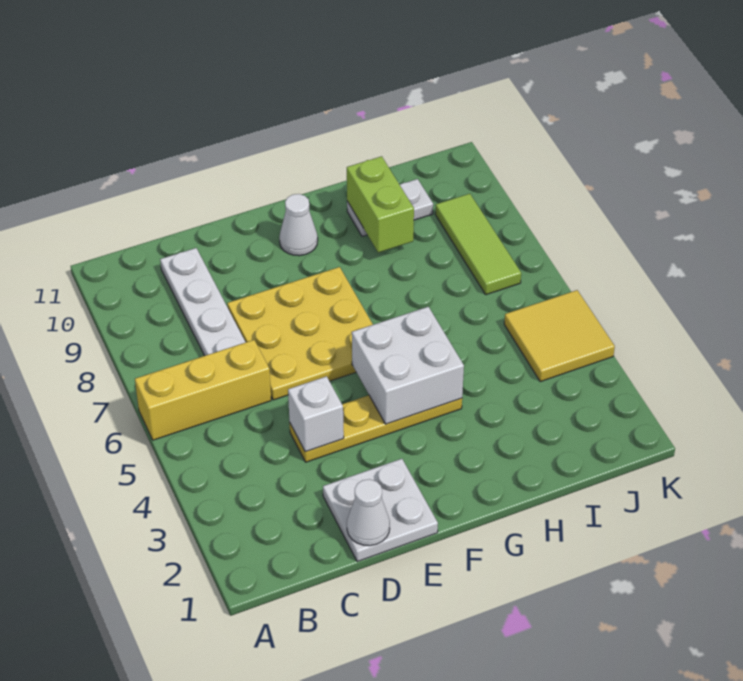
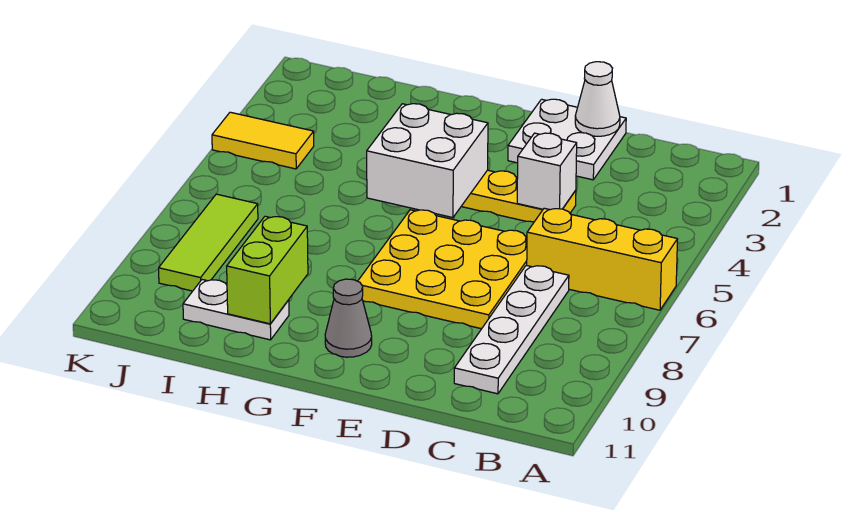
white 1x1 cone [279,194,318,256] -> grey 1x1 cone [325,279,372,357]
yellow 2x2 tile [504,290,615,382] -> yellow 1x2 tile [212,112,314,169]

